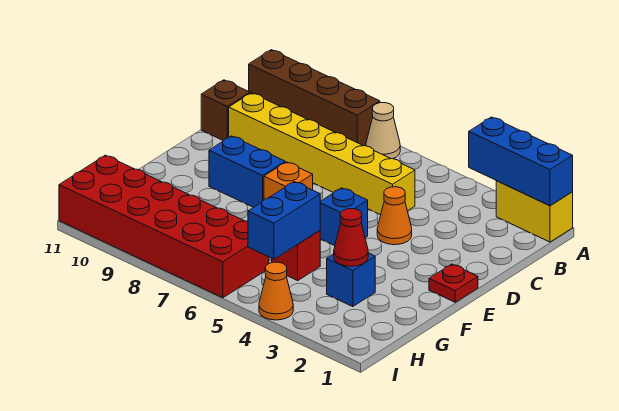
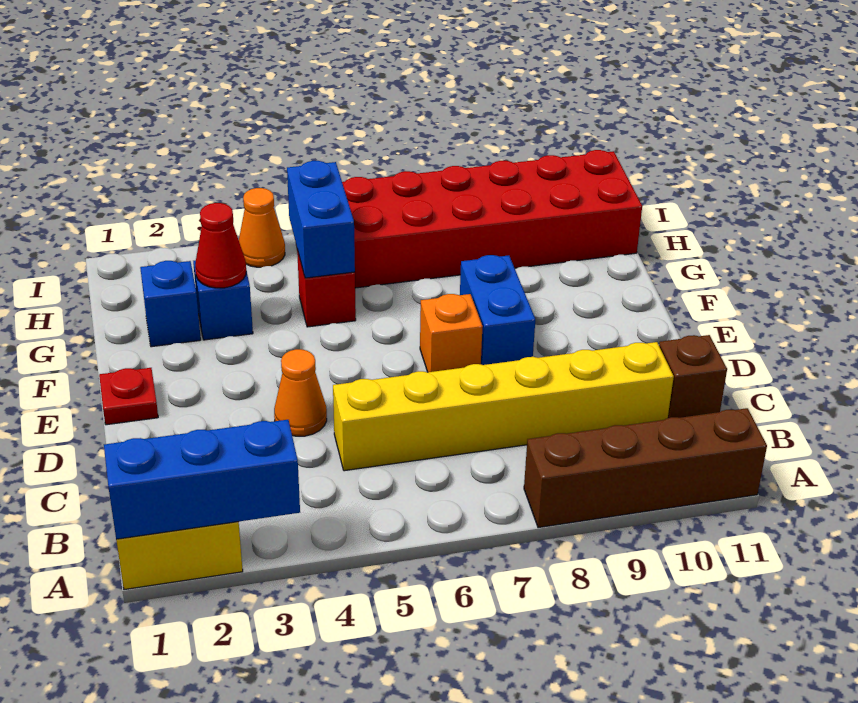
tan 1x1 cone [366,103,400,159] -> none
blue 1x1 brick [320,188,368,246] -> blue 1x1 brick moved to [140,261,201,347]
blue 1x2 brick [209,136,285,207] -> blue 1x2 brick turned to [460,255,535,365]

